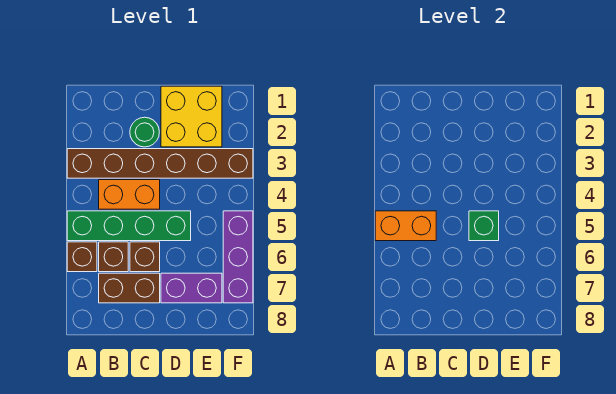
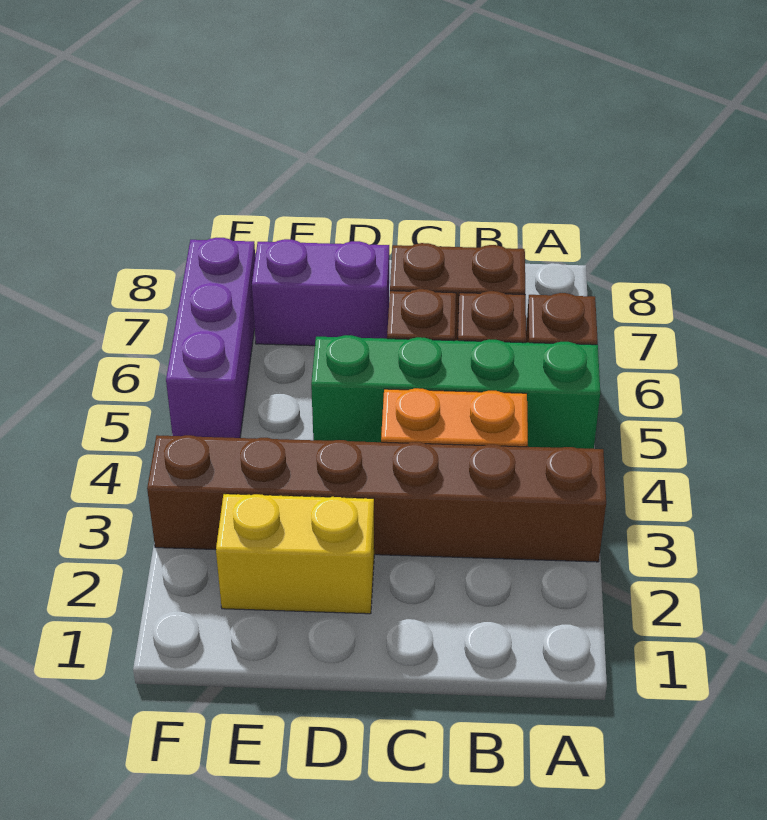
orange 1x2 brick [375,211,436,241] -> none
green 1x1 round brick [130,117,159,147] -> none
yellow 2x2 brick [161,86,222,147] -> yellow 1x2 brick [216,494,374,614]
green 1x1 brick [469,211,499,241] -> none

